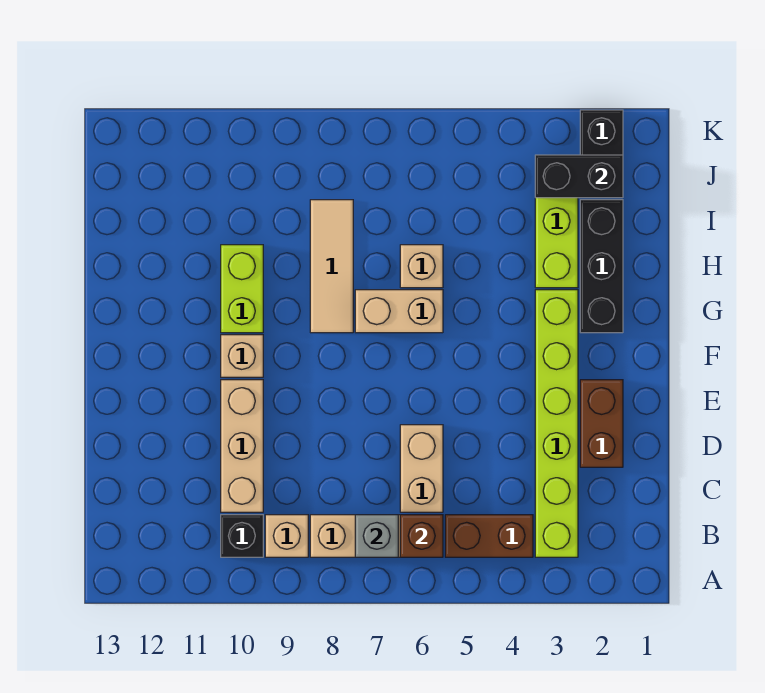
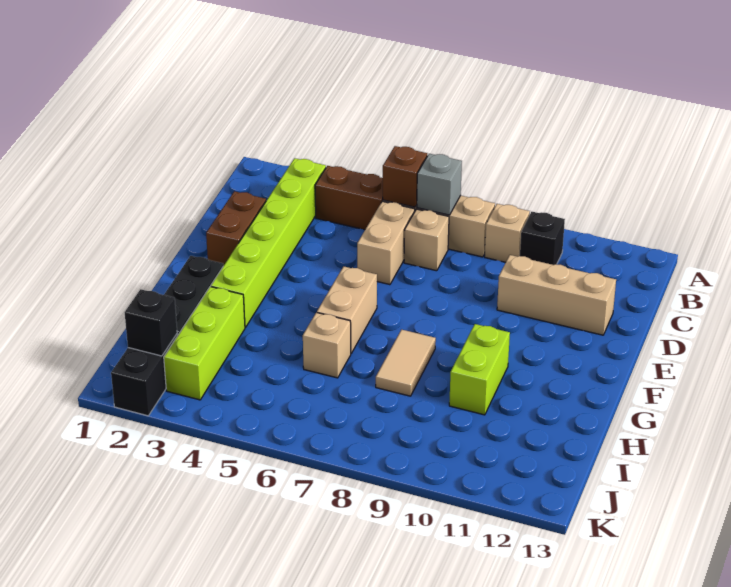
tan 1x3 brick [221,380,263,512] -> tan 1x3 brick turned to [497,255,616,335]
tan 1x1 brick [221,335,263,377] -> tan 1x1 brick moved to [404,209,449,271]
tan 1x2 brick [355,290,443,333] -> tan 1x2 brick turned to [317,267,377,353]
tan 1x3 tile [310,200,353,333] -> tan 1x2 tile [376,330,436,396]
black 1x2 brick [535,155,623,198] -> black 1x1 brick [125,289,177,356]

